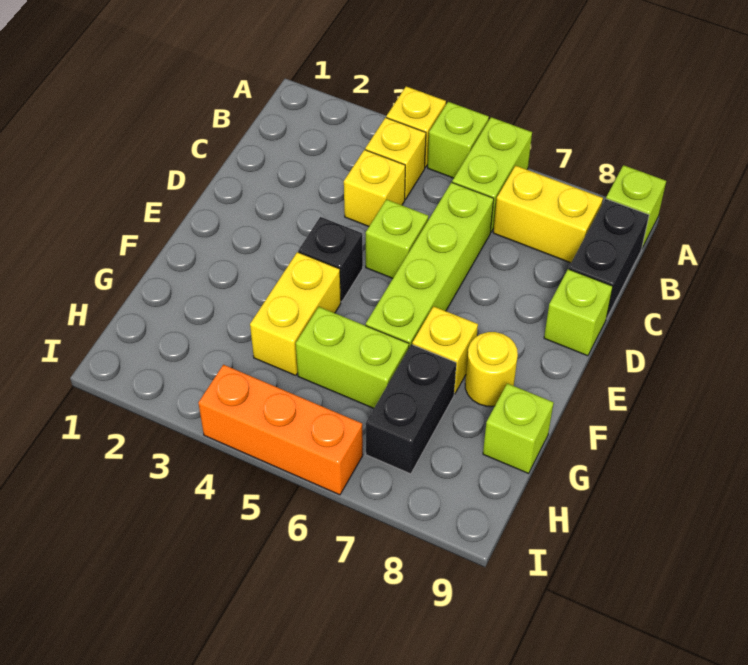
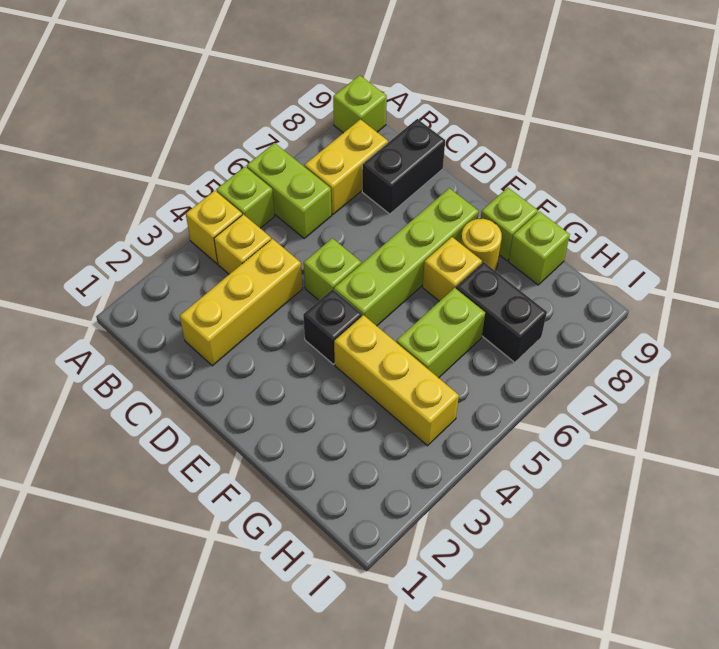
black 1x2 brick [569,199,649,319] -> black 1x2 brick turned to [362,119,445,214]
yellow 1x1 brick [344,150,405,226] -> yellow 1x3 brick [180,239,302,366]
lime 1x4 brick [366,182,494,347] -> lime 1x4 brick turned to [334,188,479,326]
lime 1x1 brick [544,269,613,356] -> lime 1x1 brick moved to [481,188,538,261]
yellow 1x2 brick [250,252,341,376] -> yellow 1x3 brick [334,315,459,446]
orange 1x3 brick [198,365,363,495] -> none

